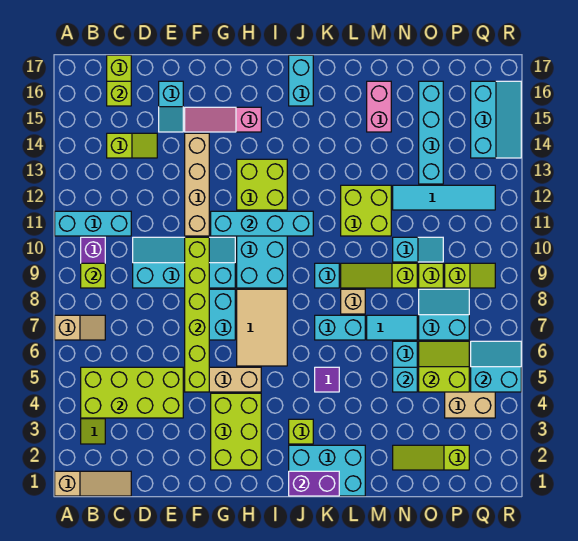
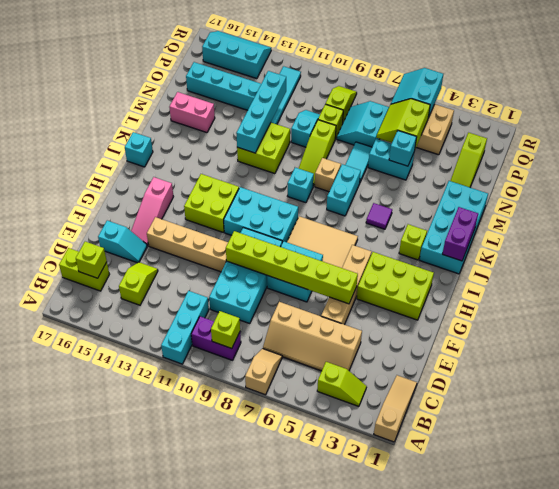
lime 2x4 brick [81,367,183,418] -> none
none -> tan 2x4 slope [263,302,362,371]
cyan 2x4 slope [133,237,235,288] -> cyan 2x4 brick [209,227,282,323]
cyan 1x4 brick [211,211,313,236] -> cyan 1x4 brick moved to [236,71,286,153]
cyan 2x3 brick [289,445,365,496] -> cyan 2x4 brick [420,181,488,274]
cyan 1x2 brick [289,55,313,106] -> cyan 1x1 brick [125,132,153,167]

